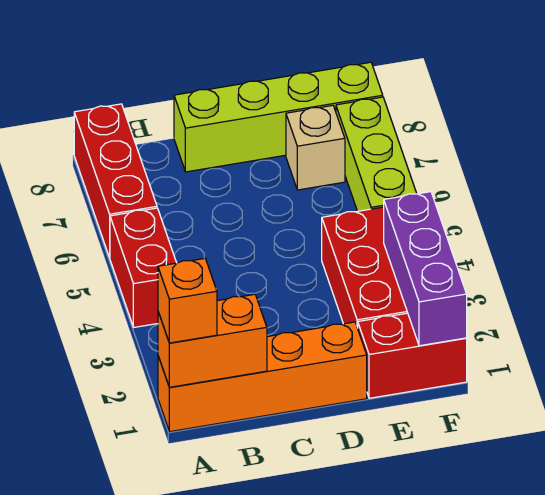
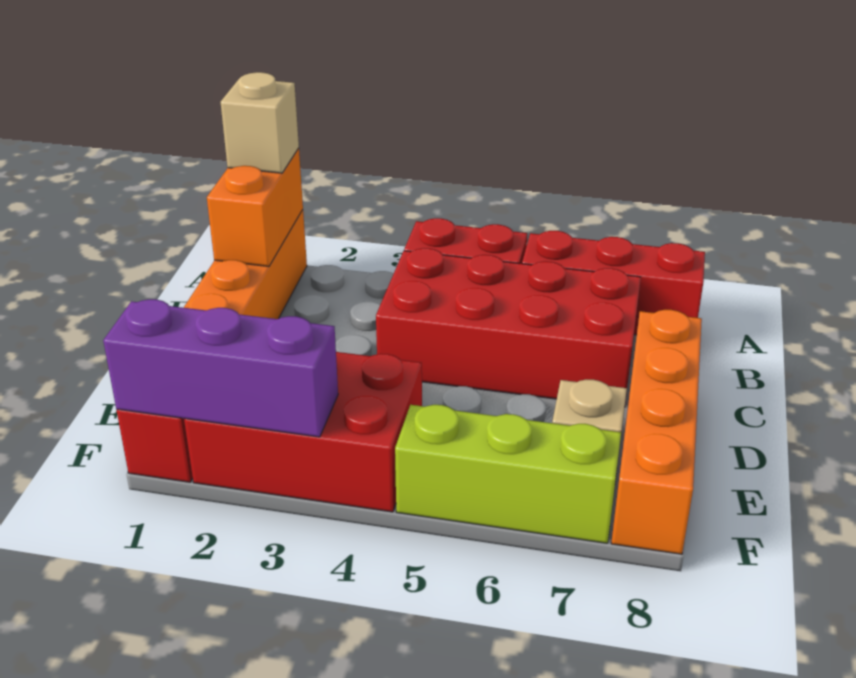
orange 1x1 brick [158,258,217,343] -> tan 1x1 brick [221,72,299,173]
none -> red 2x4 brick [376,248,641,401]
lime 1x4 brick [174,62,383,172] -> orange 1x4 brick [611,310,702,554]

